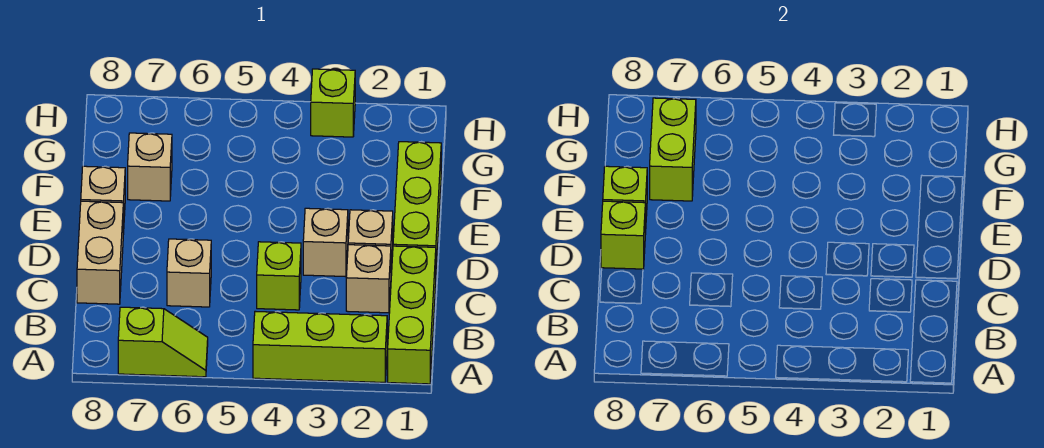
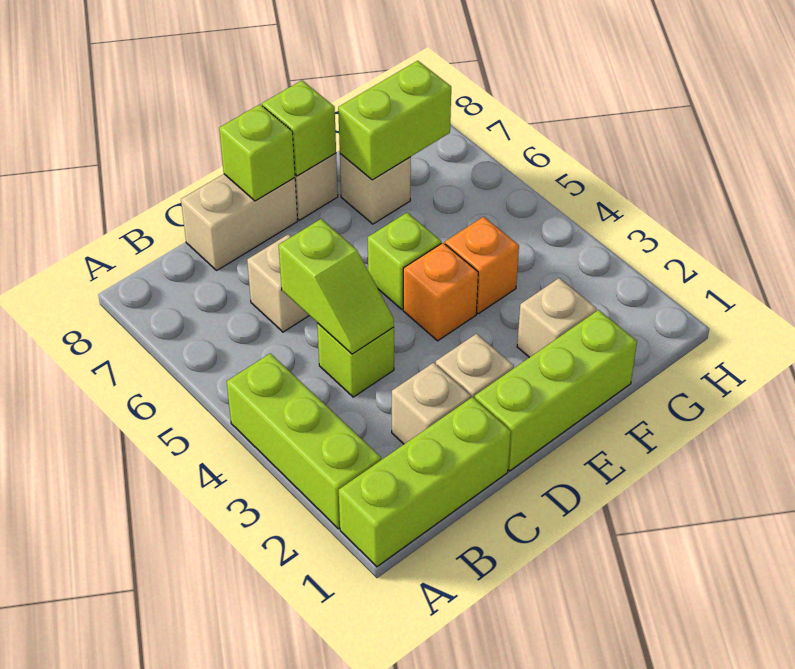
lime 1x2 slope [118,307,208,377] -> lime 1x2 slope moved to [279,219,394,354]
tan 1x1 brick [303,208,348,277] -> tan 1x1 brick moved to [517,278,597,358]
none -> orange 1x1 brick [403,243,478,341]
none -> orange 1x1 brick [445,217,519,314]
lime 1x1 brick [311,69,355,137] -> lime 1x1 brick moved to [368,213,441,309]

